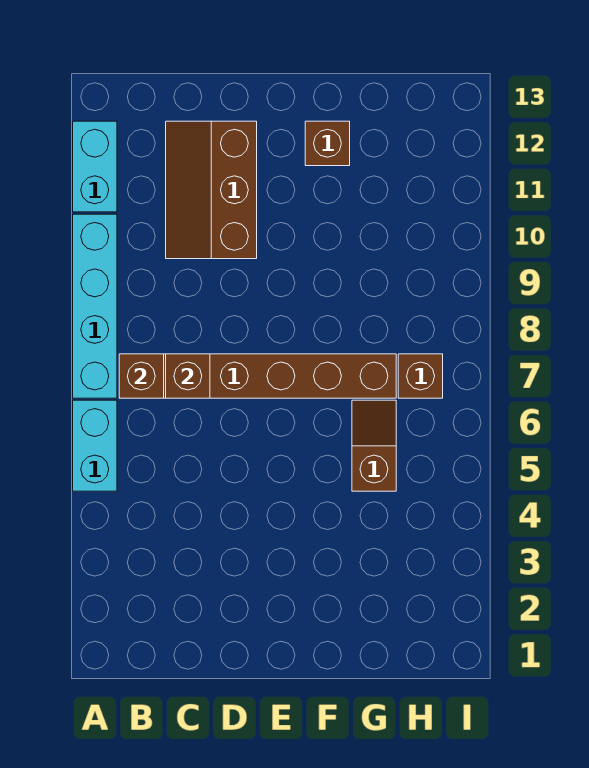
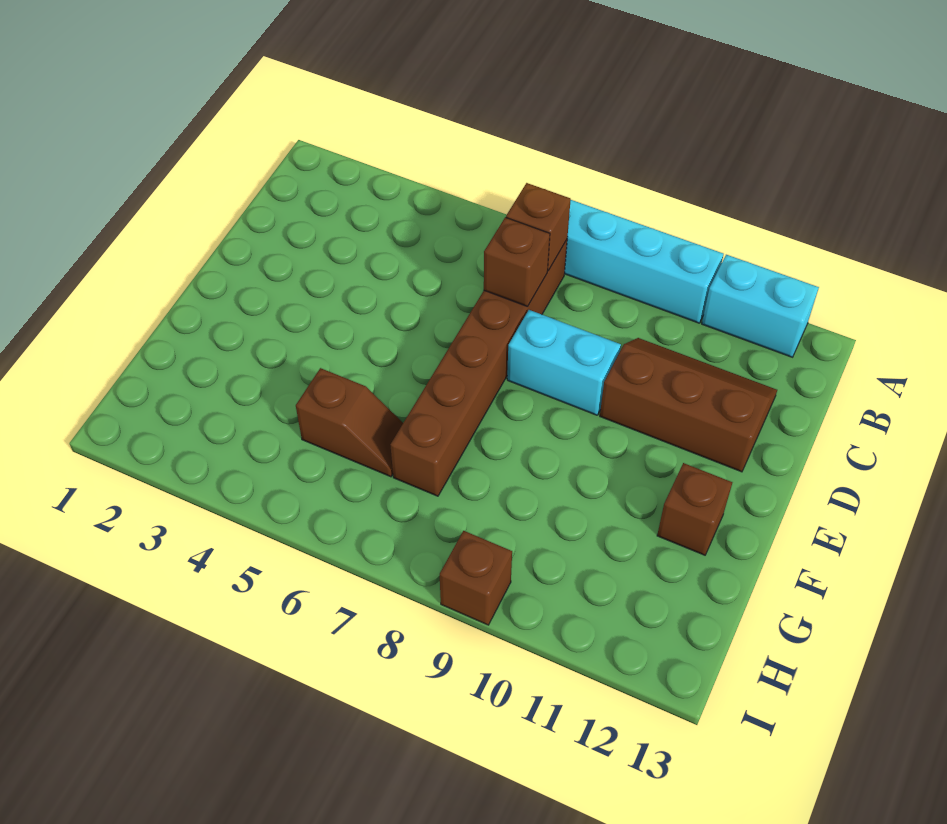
cyan 1x2 brick [73,400,117,491] -> cyan 1x2 brick moved to [507,310,621,415]
brown 1x1 brick [398,354,443,398] -> brown 1x1 brick moved to [440,531,512,625]

